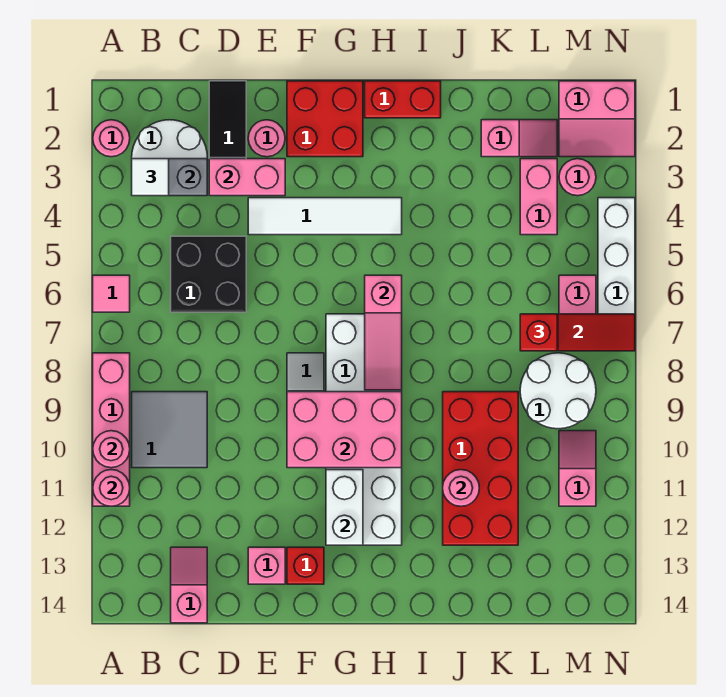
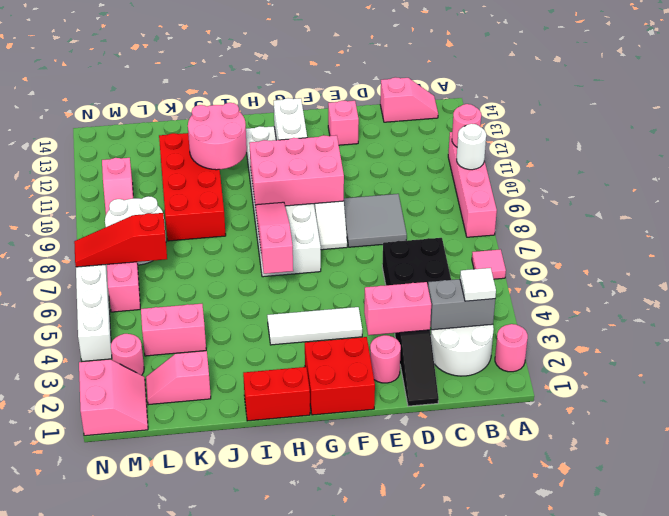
pink 1x1 round brick [93,431,130,468] -> white 1x1 round brick [457,124,486,170]
grey 2x2 tile [132,392,207,468] -> grey 2x2 tile moved to [344,194,407,247]
pink 1x2 slope [171,547,207,623] -> pink 1x2 slope turned to [380,77,438,122]
white 1x4 tile [248,198,402,235] -> white 1x3 tile [267,307,362,345]
red 1x1 brick [287,547,324,584] -> none
pink 1x1 round brick [443,470,479,506] -> pink 2x2 round brick [188,103,247,170]
pink 1x2 brick [520,159,557,235] -> pink 1x2 brick turned to [141,304,206,356]
red 1x1 brick [520,314,557,351] -> none
pink 2x2 slope [559,81,635,157] -> pink 2x2 slope turned to [79,359,148,436]

